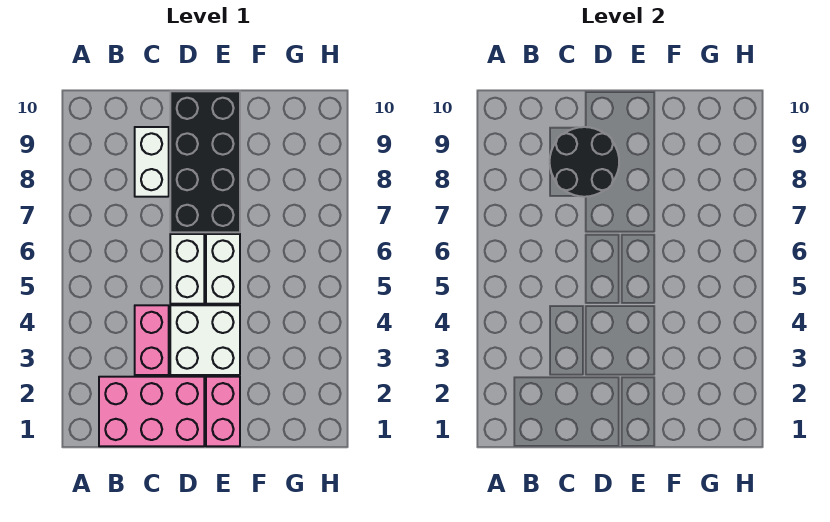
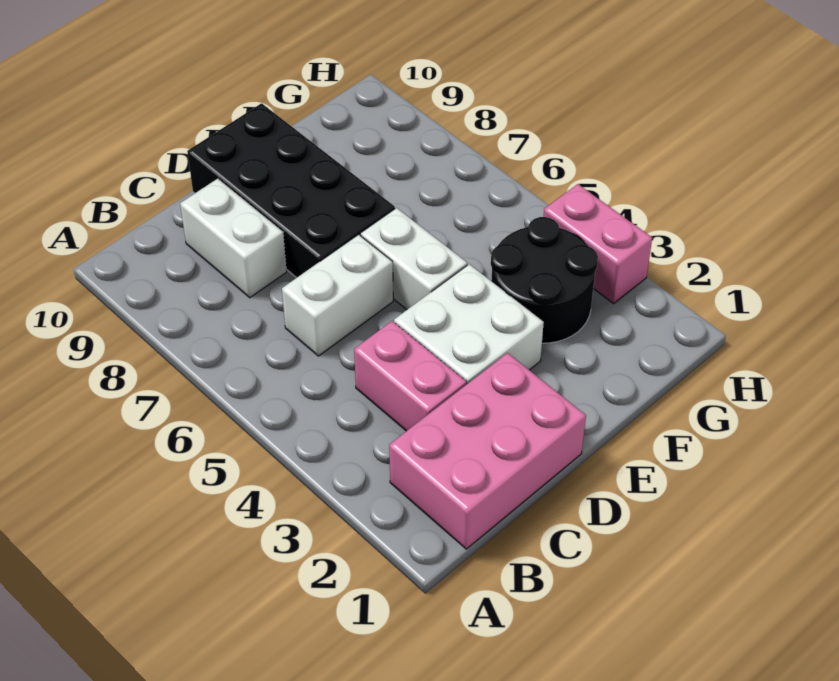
black 2x2 round brick [550,127,619,197] -> black 2x2 round brick moved to [491,217,598,343]
white 1x2 brick [170,234,204,304] -> white 1x2 brick turned to [282,235,393,356]
pink 1x2 brick [206,377,240,446] -> pink 1x2 brick moved to [544,184,652,303]

